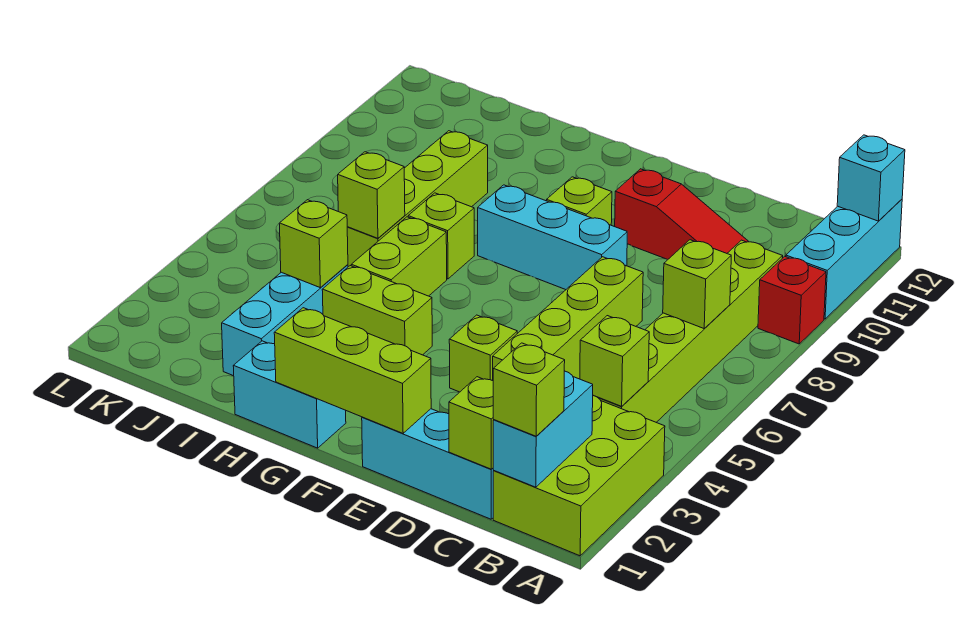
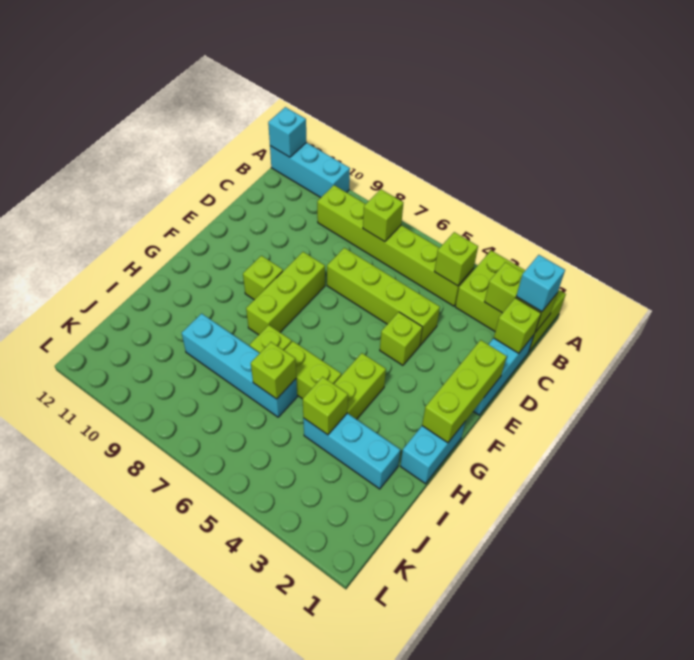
red 1x1 brick [758,256,826,344] -> none
cyan 1x2 brick [493,371,593,487] -> lime 1x2 brick [485,262,557,332]
lime 1x1 brick [493,343,565,436] -> cyan 1x1 brick [516,255,565,312]
red 1x3 slope [615,169,749,259] -> none
cyan 1x3 brick [478,185,627,290] -> lime 1x3 brick [246,252,325,335]
lime 1x4 brick [347,131,488,267] -> cyan 1x4 brick [182,314,297,417]

